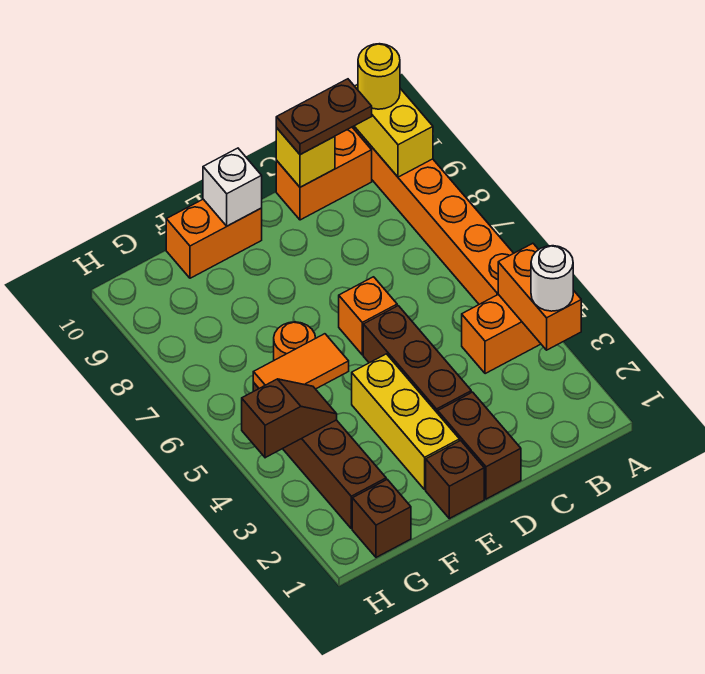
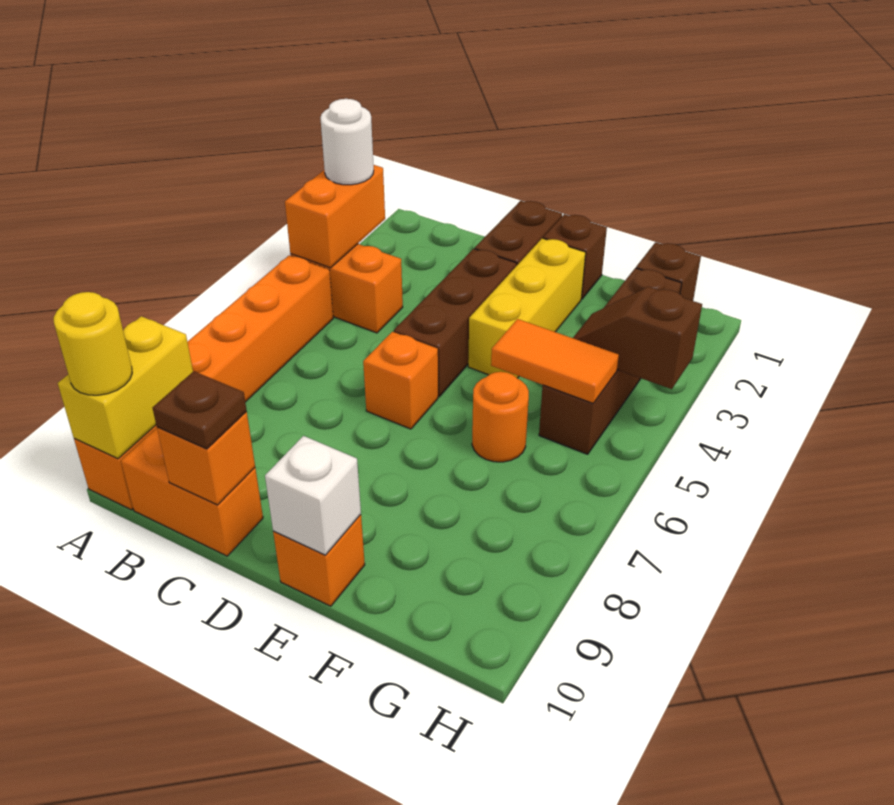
brown 1x2 plate [276,79,372,155] -> brown 1x1 plate [153,371,247,449]
yellow 1x1 brick [276,128,335,187] -> orange 1x1 brick [157,412,255,505]
orange 1x2 brick [166,199,262,278] -> orange 1x1 brick [273,515,365,606]

